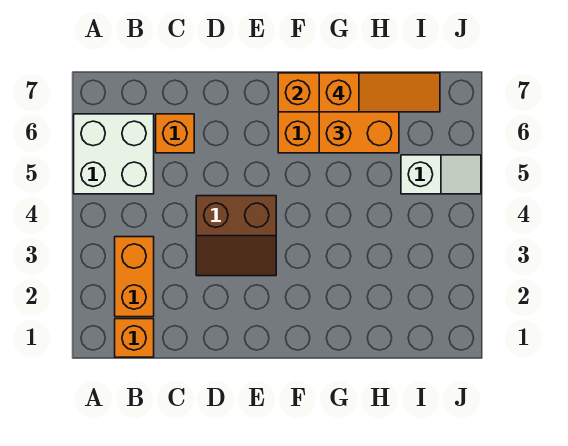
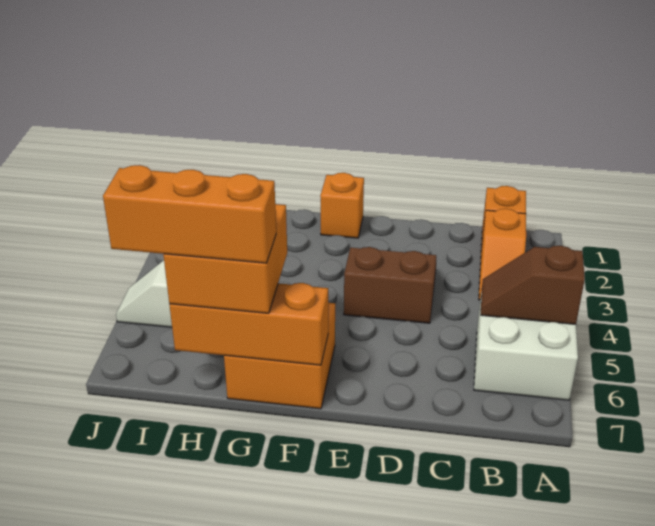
none -> brown 1x2 slope [481,246,585,324]
orange 1x2 brick [115,237,154,317] -> orange 1x2 slope [479,209,526,300]
orange 1x1 brick [156,114,194,153] -> orange 1x1 brick moved to [320,173,364,238]
orange 1x3 slope [319,73,440,112] -> orange 1x3 brick [103,165,276,263]

